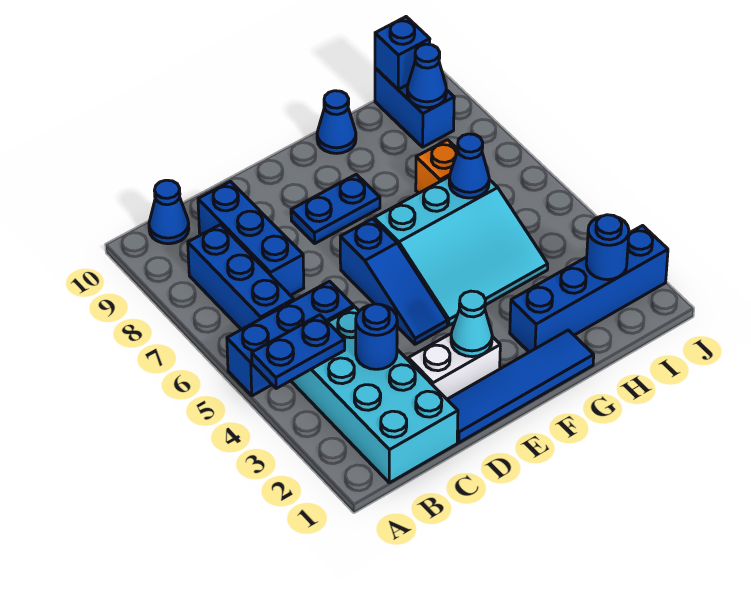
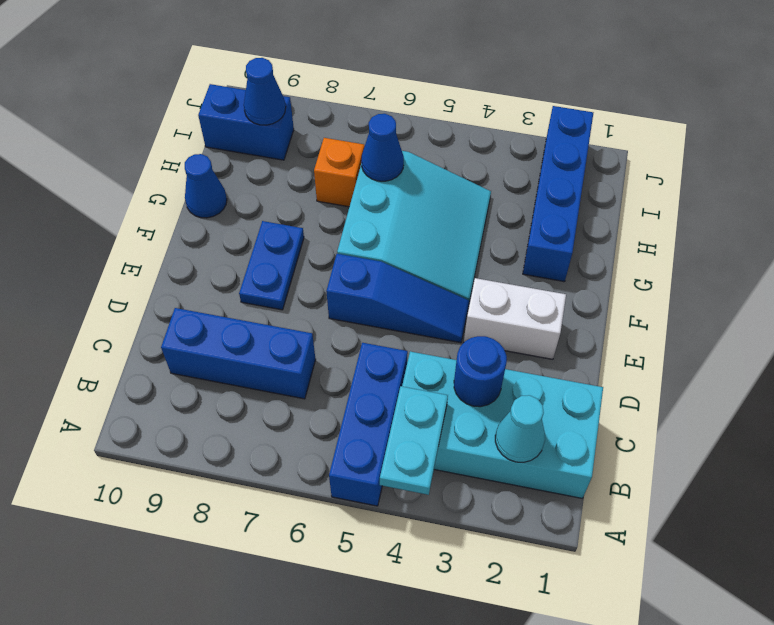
blue 1x2 plate [252,315,345,389] -> cyan 1x2 plate [380,386,448,495]
blue 1x3 brick [188,225,294,330] -> none
blue 1x1 cone [149,180,189,244] -> none
blue 1x4 tile [447,330,594,443] -> none
white 1x2 brick [408,334,500,399] -> white 1x2 brick turned to [464,278,566,359]
cyan 1x1 cone [451,291,492,357] -> cyan 1x1 cone moved to [495,395,545,462]
blue 1x1 round brick [586,215,629,280] -> none
blue 1x1 brick [375,17,430,89] -> none

